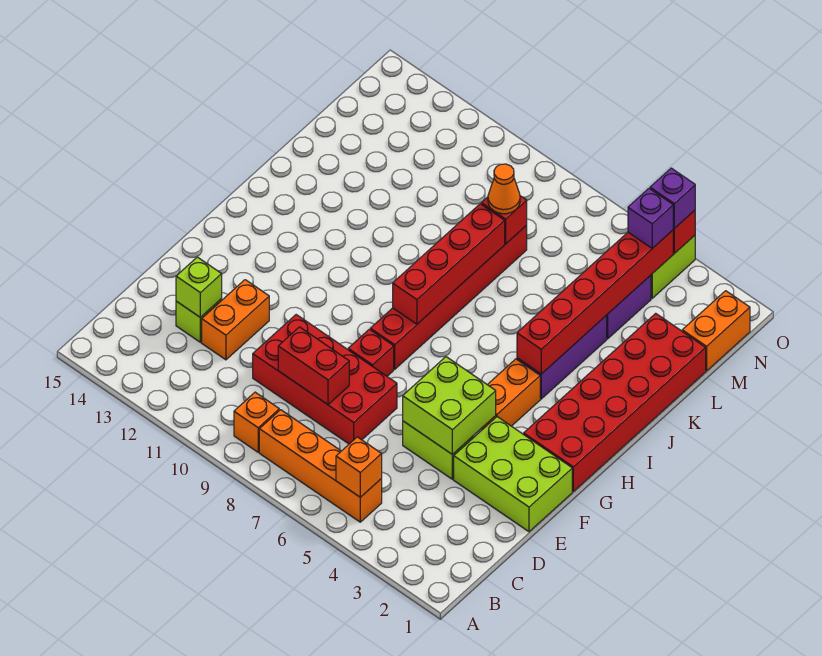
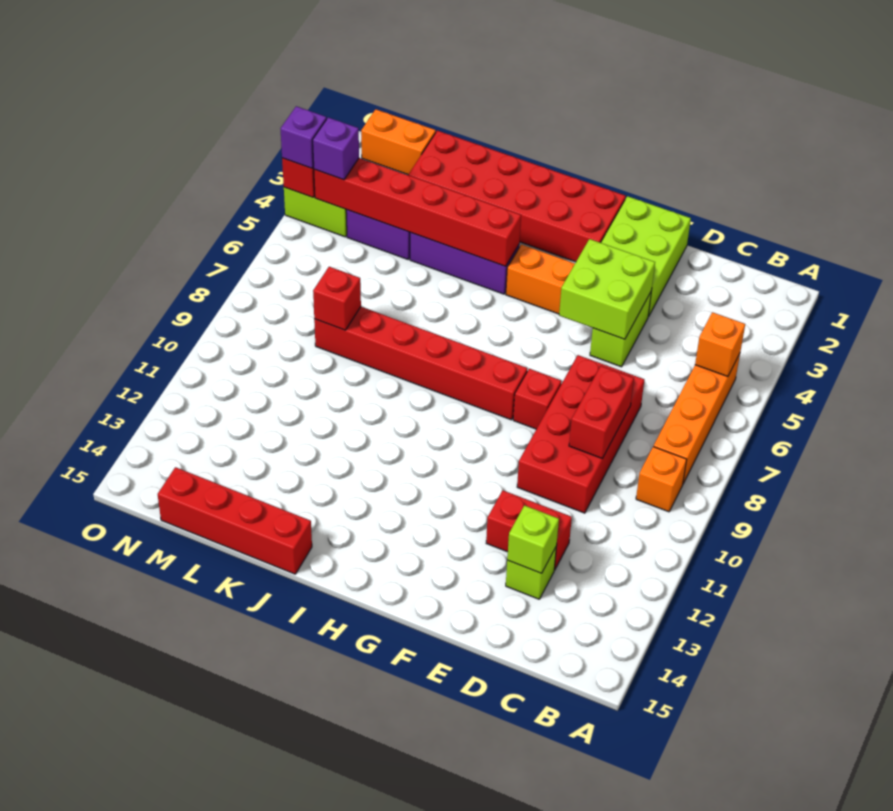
orange 1x2 brick [202,280,269,360] -> red 1x2 brick [486,490,572,570]
red 1x4 brick [393,204,505,324] -> red 1x4 brick moved to [158,467,312,574]
orange 1x1 cone [488,164,520,214] -> none

